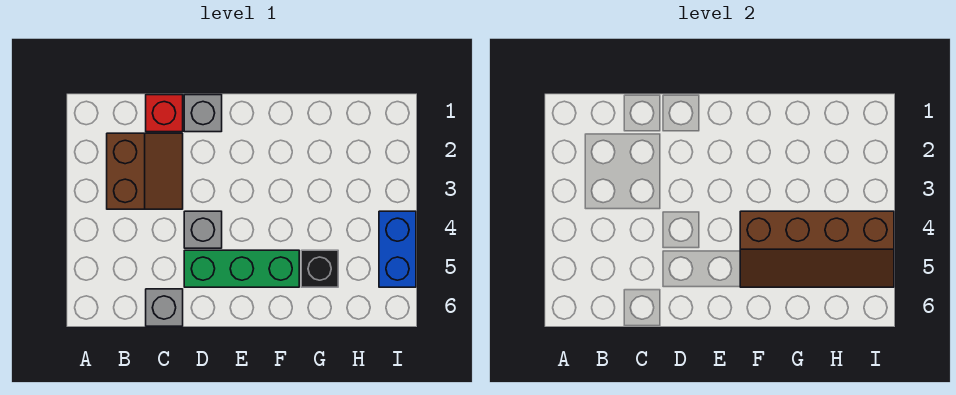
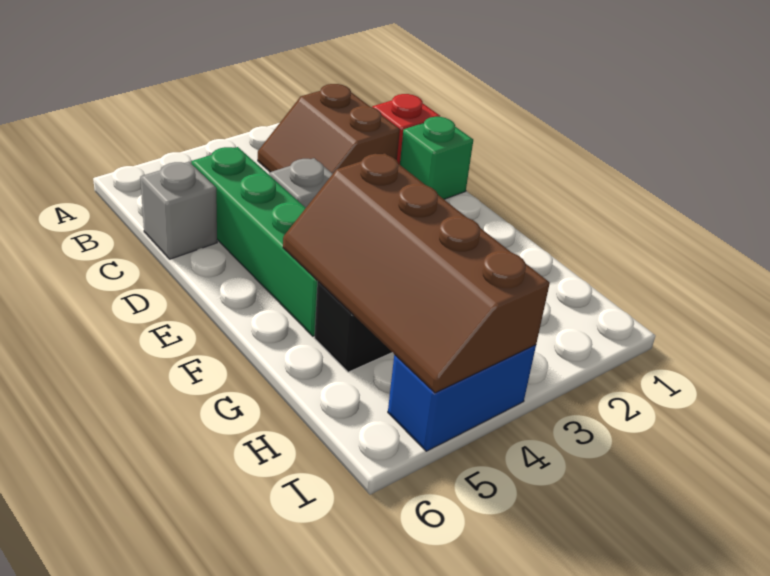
brown 2x2 slope [107,133,183,209] -> brown 2x2 slope turned to [258,84,400,174]
grey 1x1 brick [184,95,222,132] -> green 1x1 brick [400,117,473,199]
green 1x3 brick [184,250,299,287] -> green 1x4 brick [191,147,318,336]

